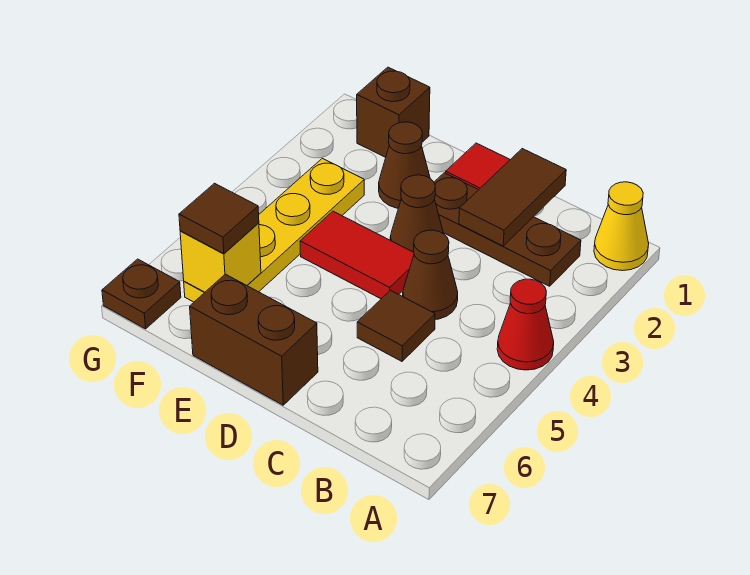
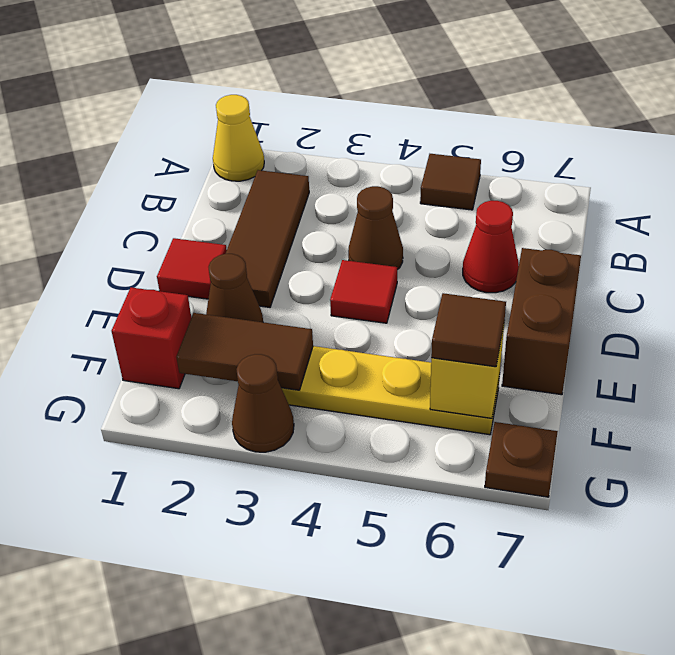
red 1x1 cone [497,279,554,370] -> red 1x1 cone moved to [463,201,519,293]
brown 1x3 plate [434,173,581,286] -> brown 1x3 tile [226,170,309,307]
brown 1x2 tile [459,149,566,246] -> brown 1x2 tile moved to [176,313,313,390]
brown 1x1 tile [357,290,435,361] -> brown 1x1 tile moved to [420,154,481,210]
brown 1x1 cone [390,175,443,252] -> brown 1x1 cone moved to [232,354,294,452]
red 1x2 tile [300,211,414,299] -> red 1x1 tile [330,260,397,323]
brown 1x1 brick [357,67,430,157] -> red 1x1 brick [111,288,192,389]

